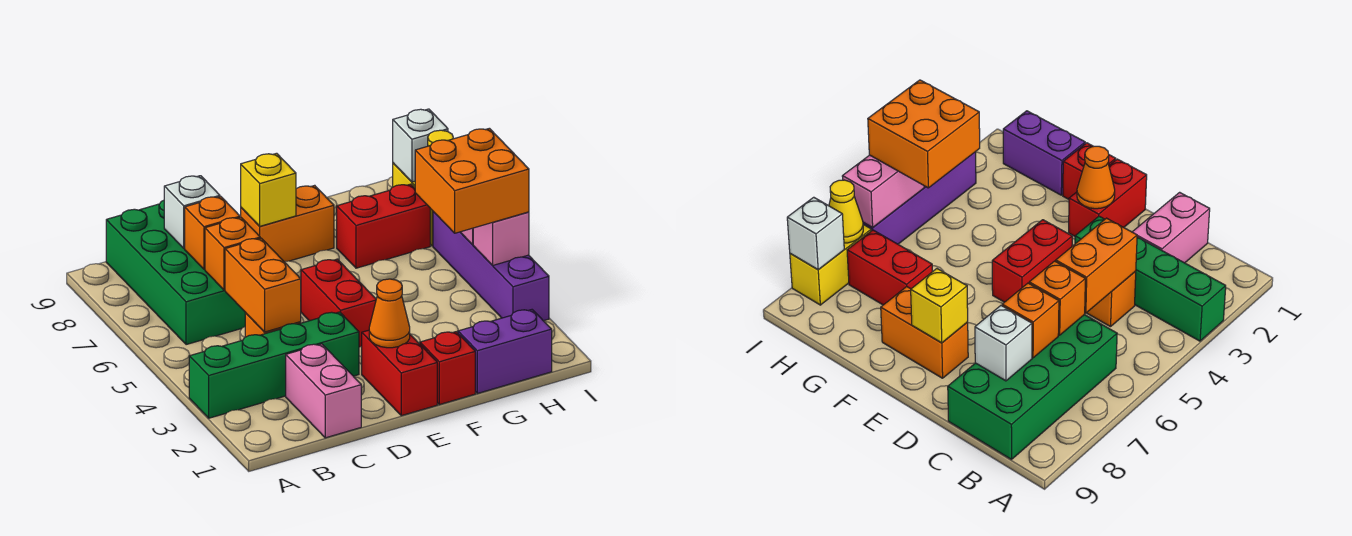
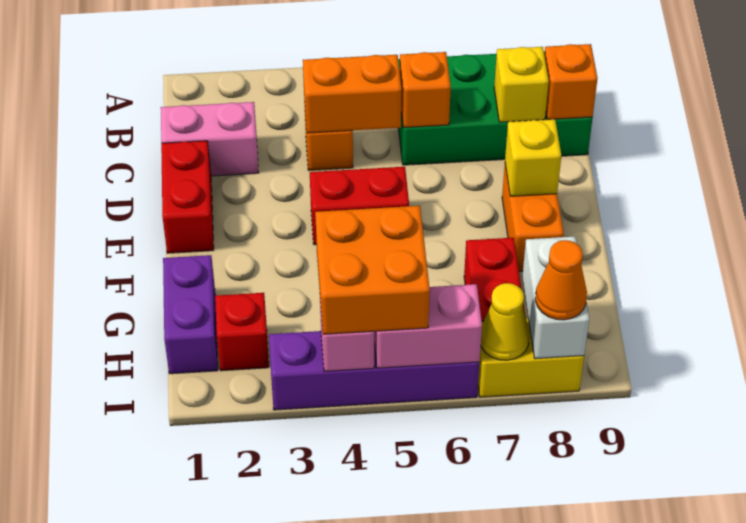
green 1x4 brick [189,312,359,418] -> none
orange 1x1 brick [185,196,240,269] -> orange 1x1 brick moved to [544,44,598,120]
white 1x1 brick [164,176,220,248] -> yellow 1x1 brick [494,47,549,122]
red 1x2 brick [362,330,437,416] -> red 1x2 brick turned to [161,141,214,253]
orange 1x1 cone [369,279,410,348] -> orange 1x1 cone moved to [535,240,587,320]
red 1x1 brick [420,332,475,405] -> red 1x1 brick moved to [215,293,269,371]
white 1x1 brick [393,109,448,182] -> white 1x2 brick [522,236,589,359]

